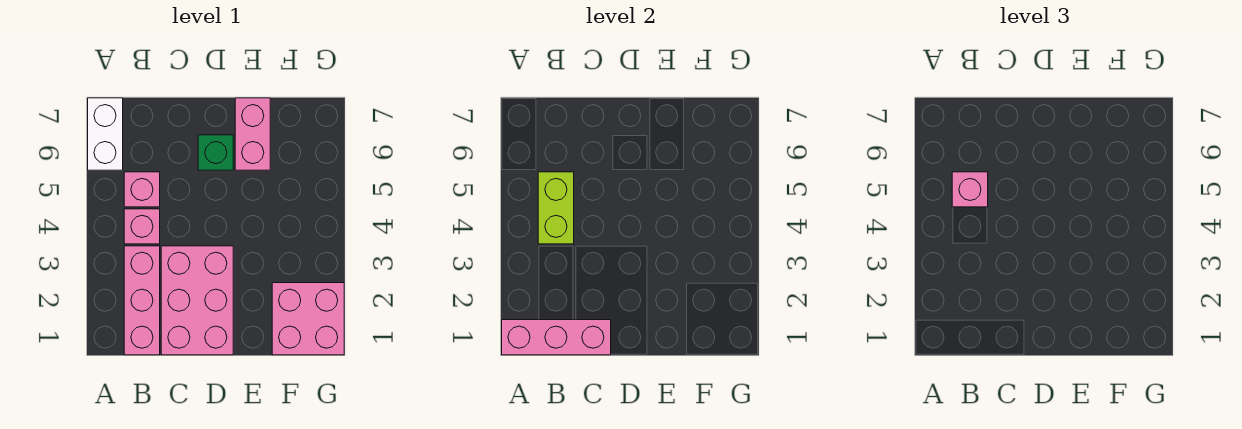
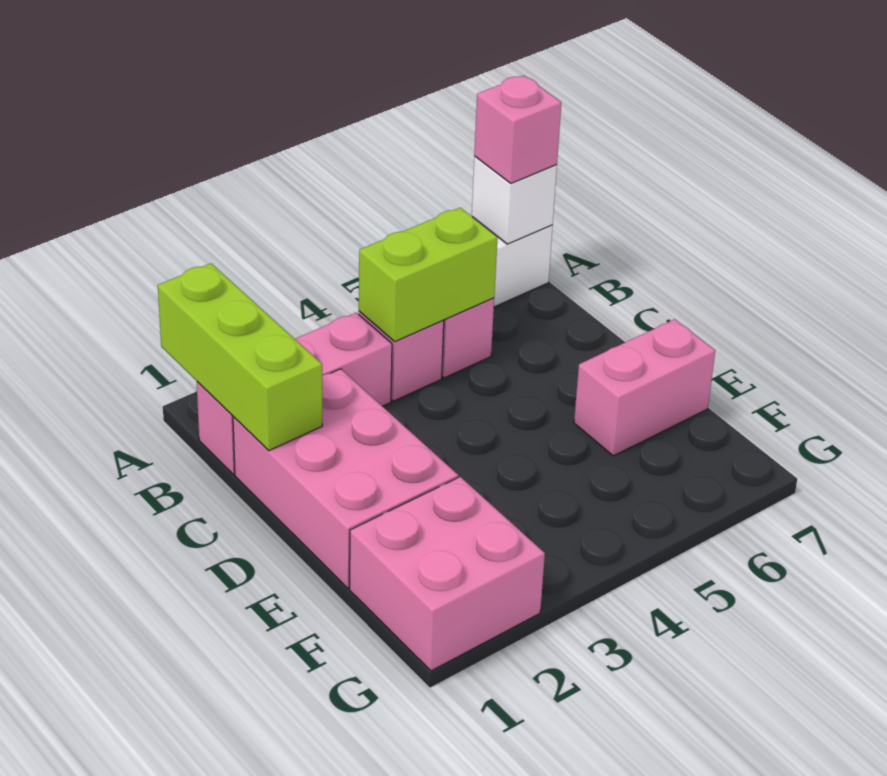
pink 1x3 brick [502,320,611,355] -> lime 1x3 brick [158,264,322,451]
none -> white 1x1 brick [472,157,557,244]
pink 1x1 brick [952,172,988,207] -> pink 1x1 brick moved to [474,76,561,183]
pink 2x3 brick [161,246,233,355] -> pink 2x3 brick turned to [233,369,458,588]
green 1x1 brick [198,135,233,170] -> none

